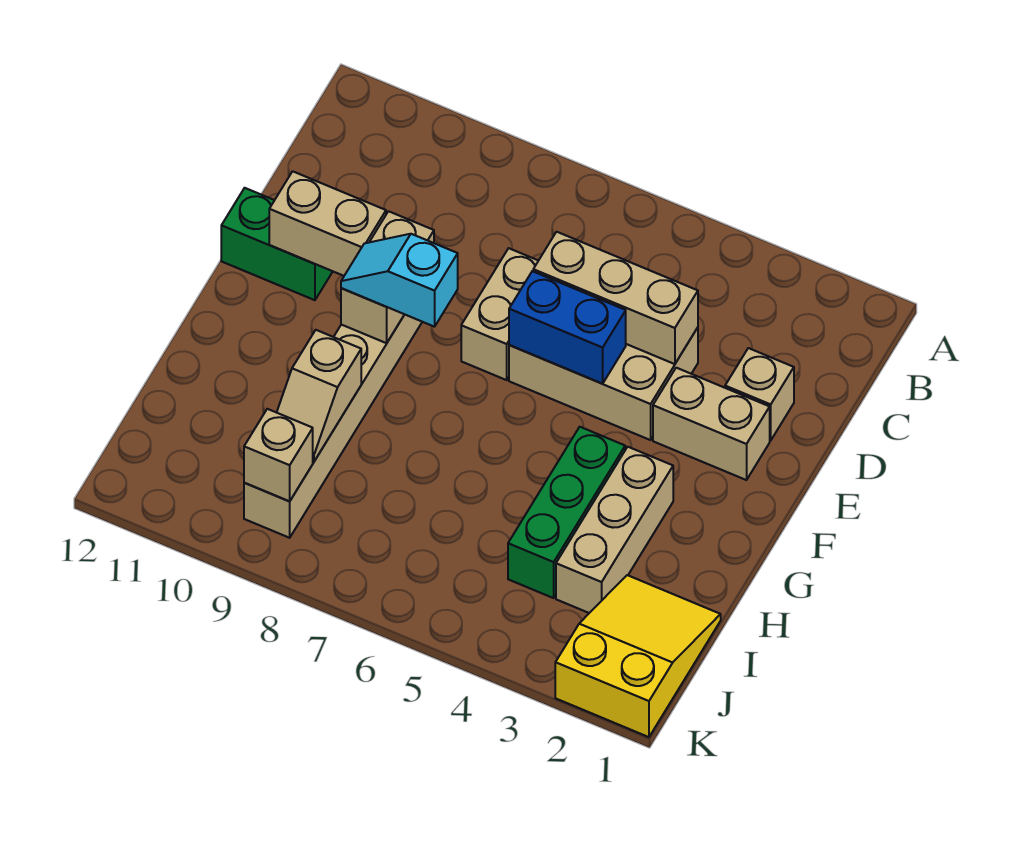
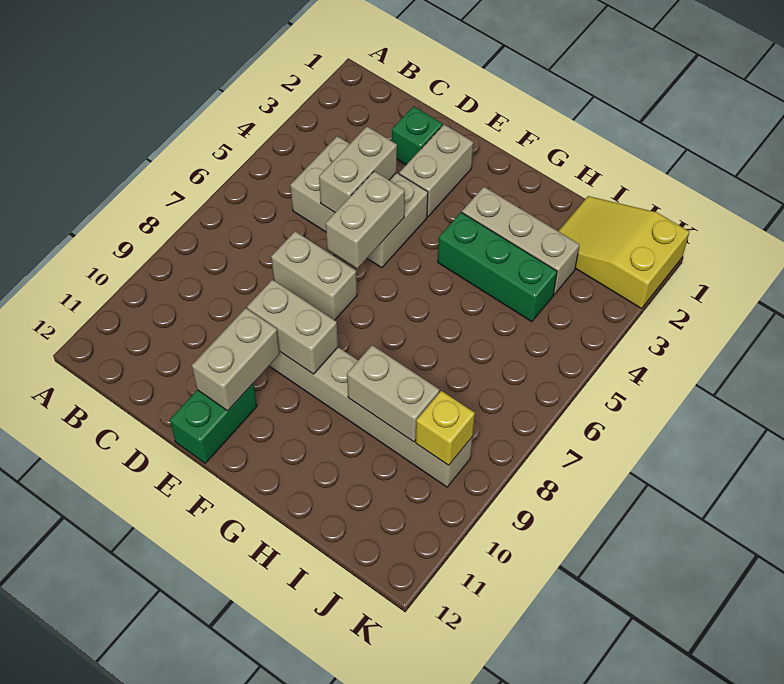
tan 1x1 brick [725,348,794,440] -> green 1x1 brick [392,106,442,165]
tan 2x3 brick [509,328,698,440] -> tan 2x3 brick turned to [290,136,428,268]
tan 1x3 brick [533,232,698,364] -> tan 1x2 brick [319,126,397,212]
blue 1x2 brick [509,271,626,384] -> tan 1x2 brick [326,171,405,268]
cyan 1x2 slope [341,234,458,327] -> none
tan 1x2 slope [277,330,361,462] -> tan 1x2 brick [347,345,439,442]
tan 1x1 brick [244,409,313,501] -> yellow 1x1 brick [416,391,475,465]

